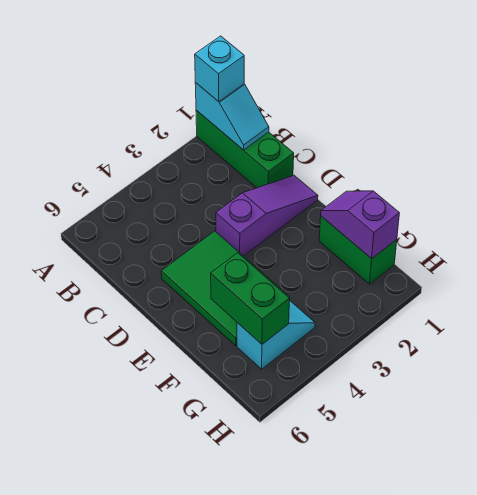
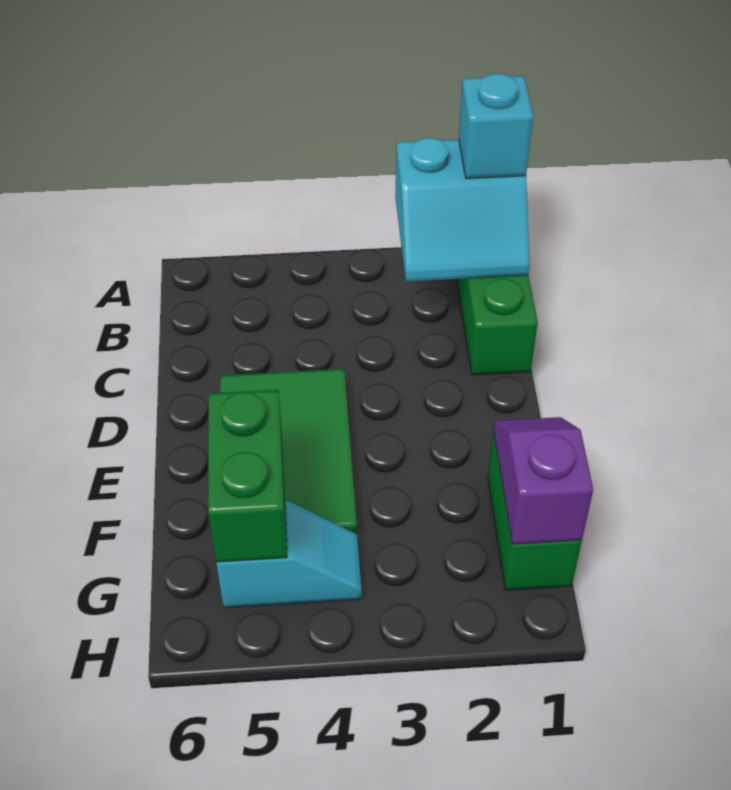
cyan 1x2 slope [195,83,269,150] -> cyan 2x2 slope [395,138,530,281]
purple 1x3 slope [216,176,318,256] -> none

